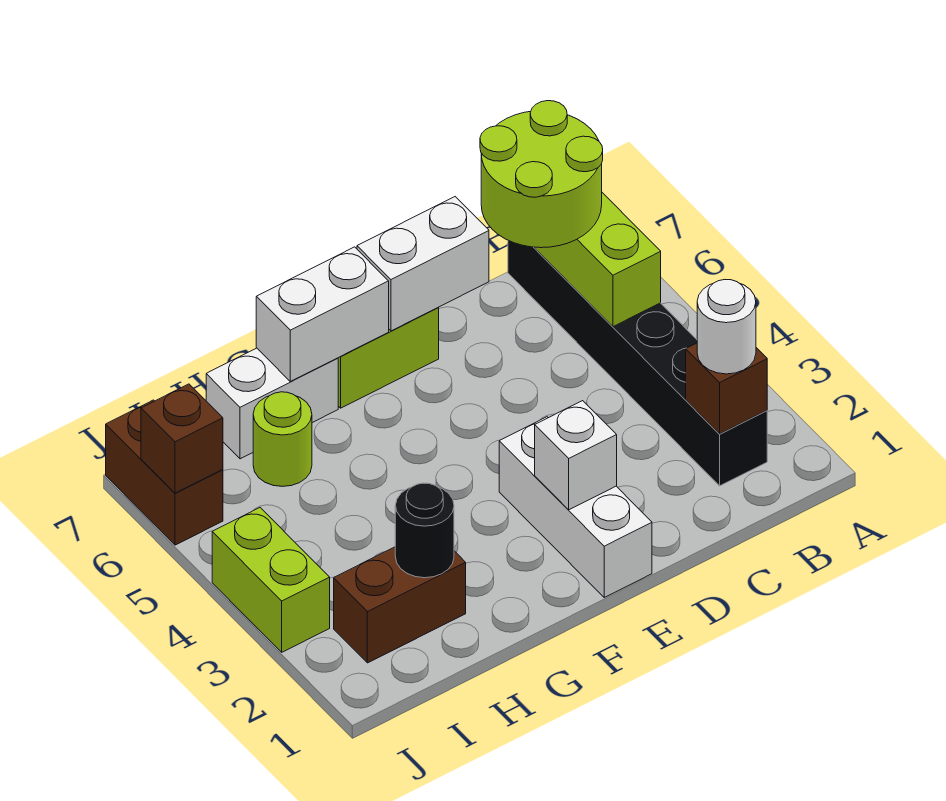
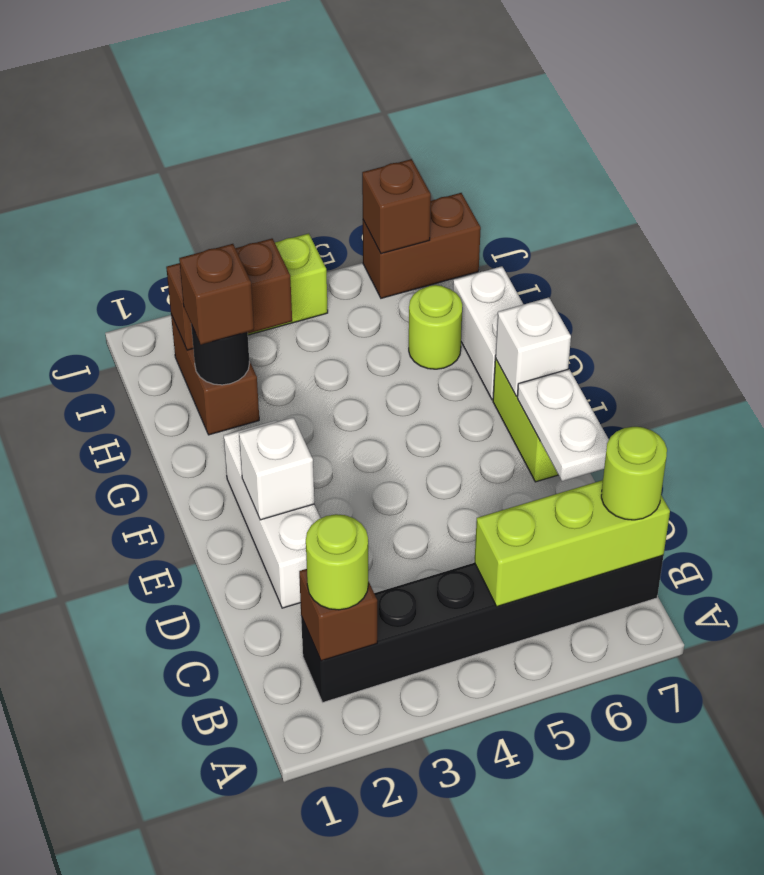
white 1x1 round brick [697,280,756,374] -> lime 1x1 round brick [306,514,368,610]
lime 2x2 round brick [480,101,603,248] -> lime 1x1 round brick [601,427,667,520]
white 1x2 brick [357,197,489,331] -> white 1x2 plate [517,369,609,481]
white 1x3 brick [499,417,652,597] -> white 1x3 brick turned to [224,420,321,608]
white 1x2 brick [256,247,389,381] -> white 1x1 brick [495,297,571,396]
none -> brown 1x1 brick [179,244,254,345]
none -> brown 1x2 brick [166,239,292,350]

